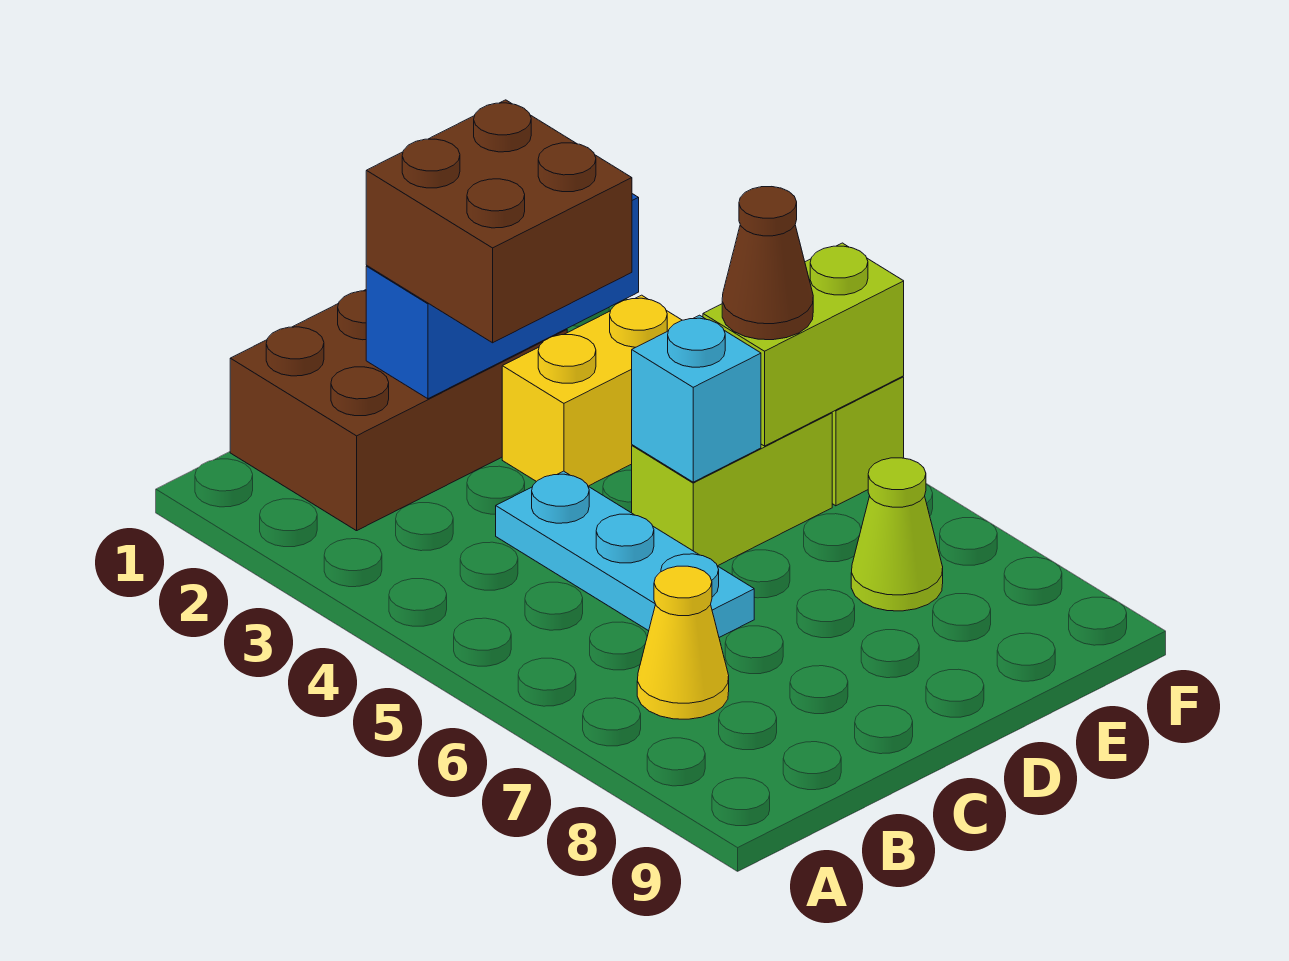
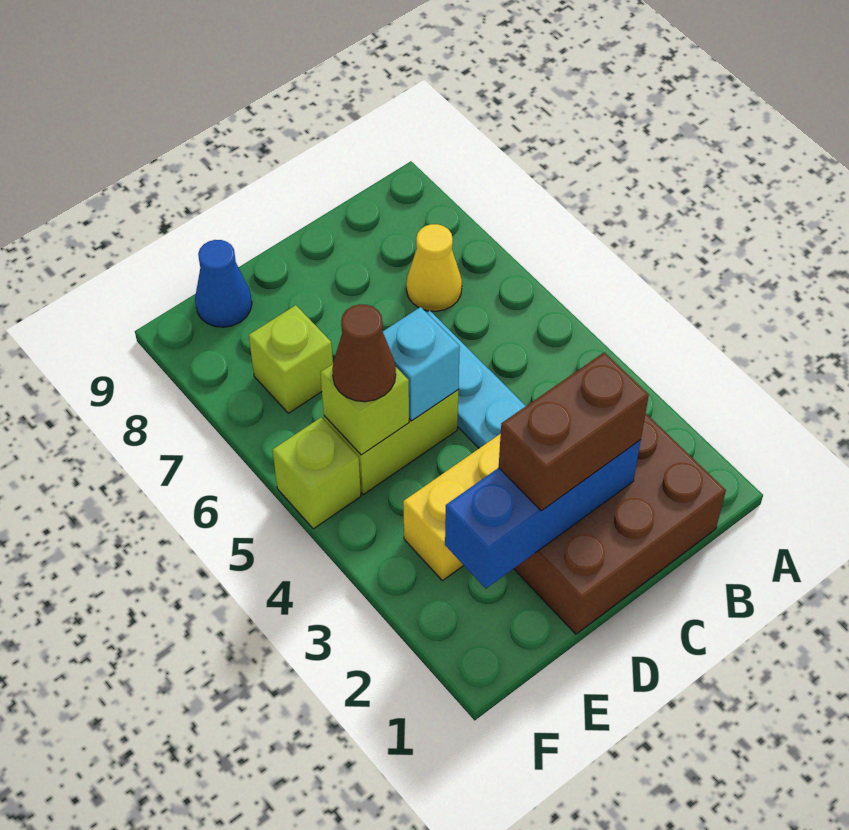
brown 2x2 brick [366,100,632,343] -> brown 1x2 brick [499,352,649,511]
lime 1x2 brick [703,243,904,446] -> lime 1x1 brick [320,364,409,455]
lime 1x1 cone [851,458,943,611] -> lime 1x1 brick [249,305,333,413]
none -> blue 1x1 cone [195,240,252,327]

